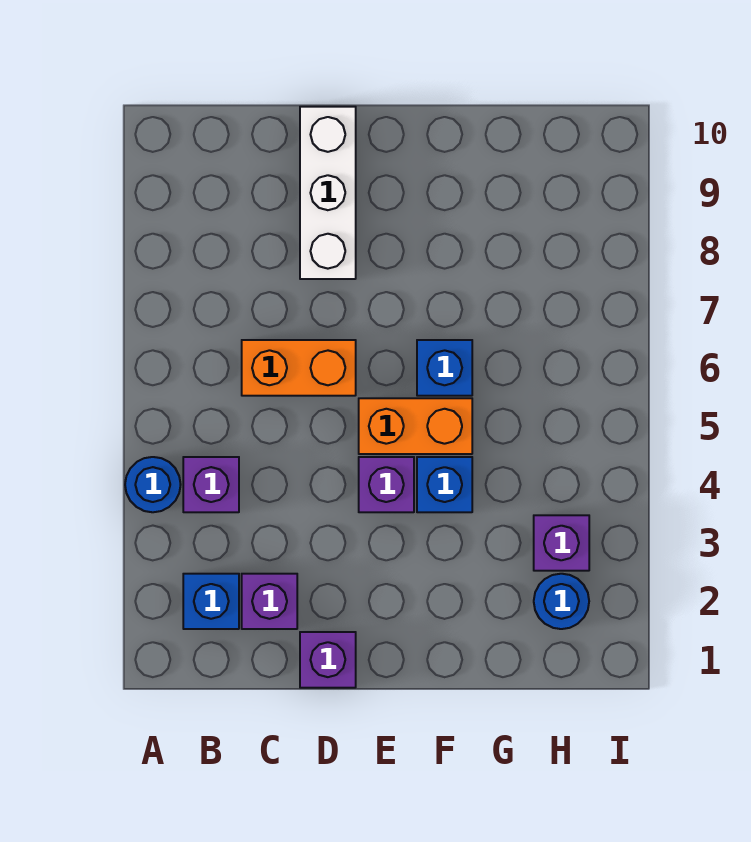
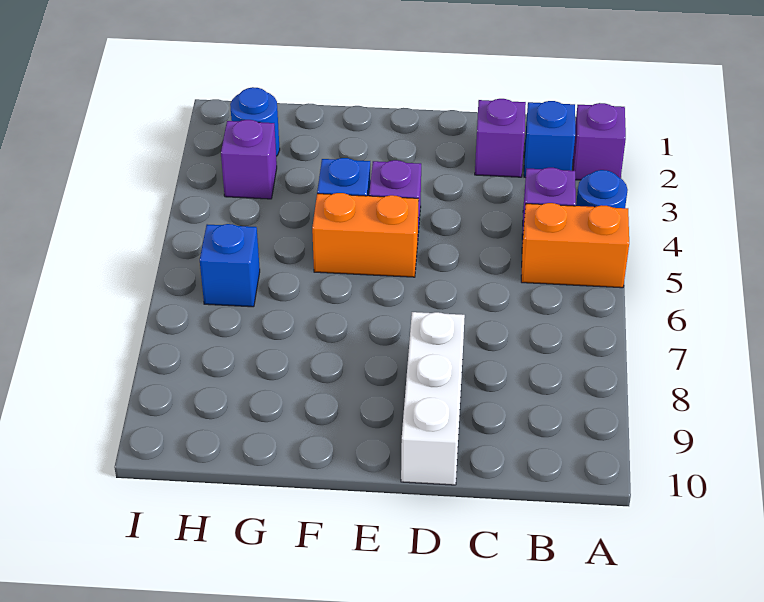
orange 1x2 brick [242,340,356,396] -> orange 1x2 brick moved to [521,203,629,288]
purple 1x1 brick [300,632,356,688] -> purple 1x1 brick moved to [573,103,626,180]
blue 1x1 brick [417,340,472,396] -> blue 1x1 brick moved to [200,224,260,307]

